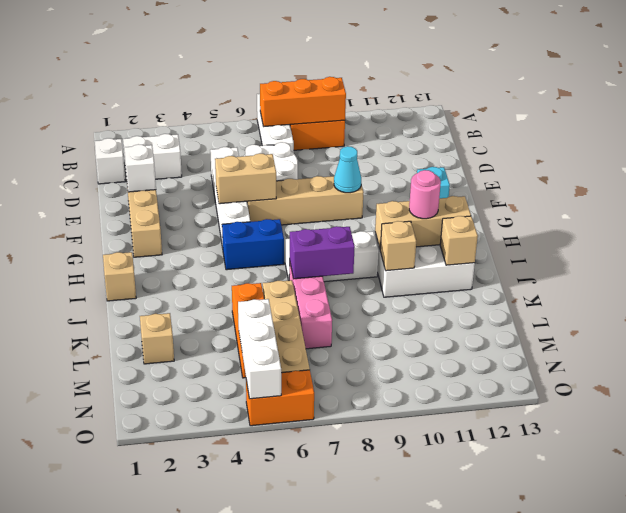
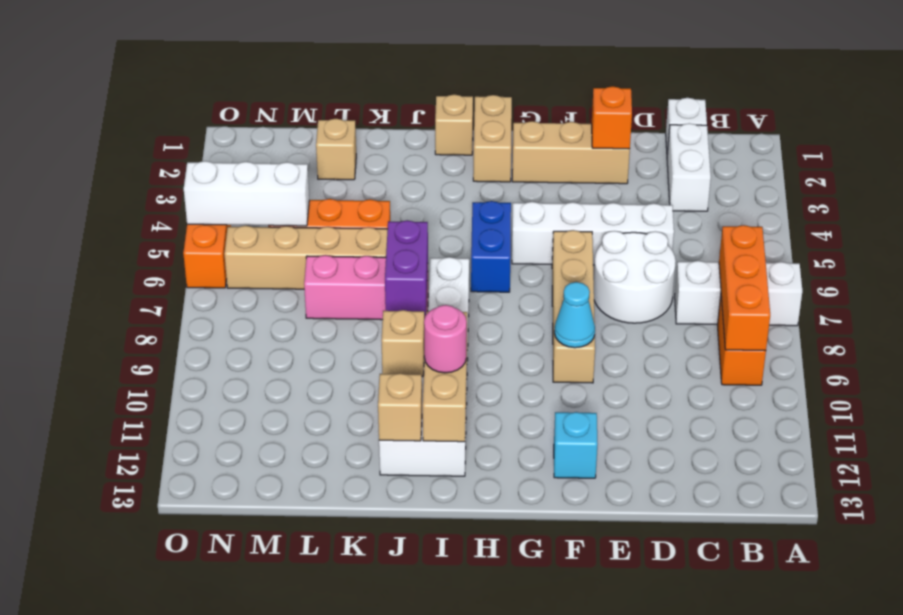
white 1x1 brick [124,144,156,192] -> orange 1x1 brick [592,86,632,149]
tan 1x2 brick [215,153,276,204] -> tan 1x2 brick moved to [473,95,512,182]

